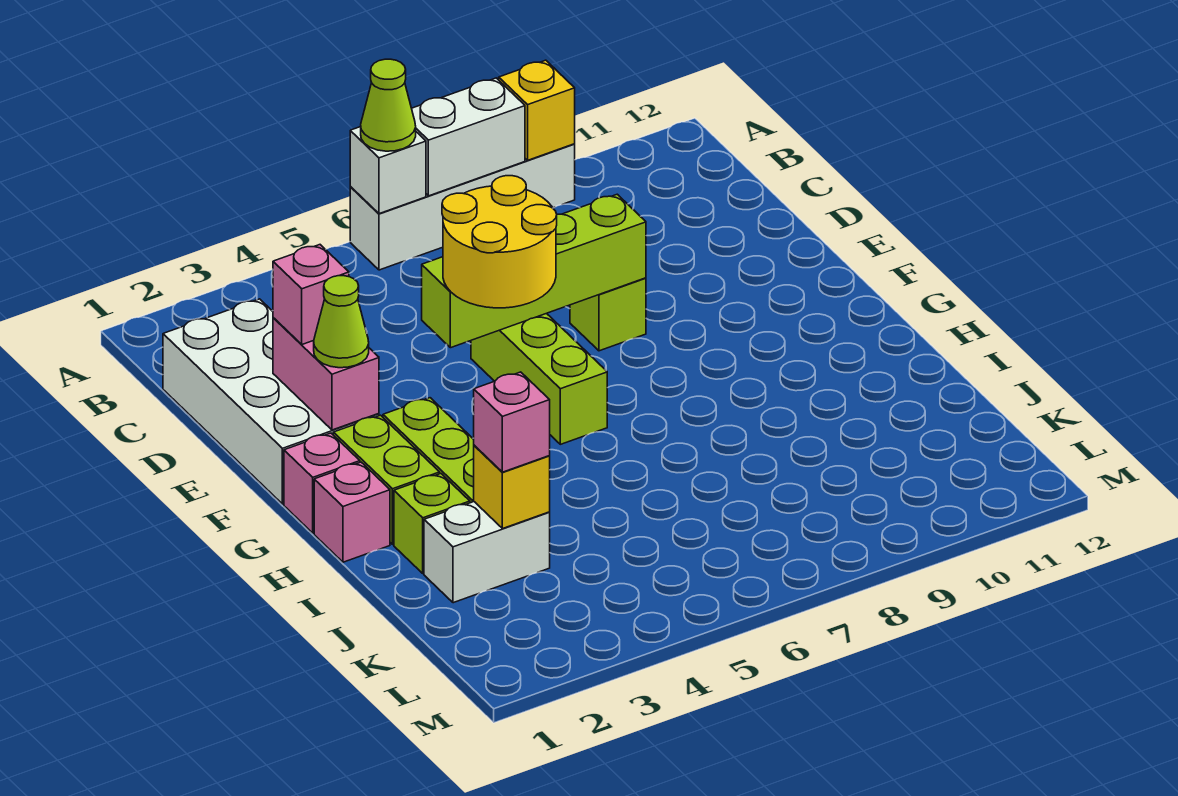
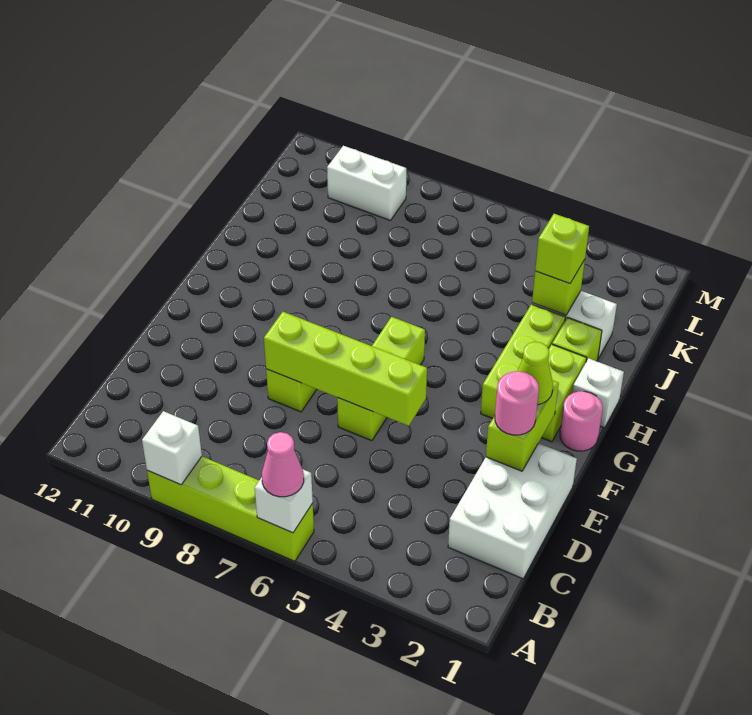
white 1x4 brick [350,144,575,270] -> lime 1x4 brick [147,456,314,561]
lime 1x1 cone [361,59,416,151] -> pink 1x1 cone [262,432,304,497]
white 1x2 brick [412,78,525,196] -> white 1x2 brick moved to [327,146,406,220]
yellow 1x1 brick [499,60,575,160] -> white 1x1 brick [142,411,202,485]
white 2x4 brick [163,299,379,504] -> white 2x3 brick [448,443,577,579]
pink 1x2 brick [273,318,379,430] -> lime 1x2 brick [486,381,559,471]
pink 1x1 brick [273,245,349,344] -> pink 1x1 round brick [495,371,539,435]
yellow 2x2 round brick [442,176,557,308] -> none
pink 1x1 brick [284,433,360,533] -> pink 1x1 round brick [560,391,603,451]
pink 1x1 brick [314,462,390,562] -> white 1x1 brick [573,358,624,428]
yellow 1x1 brick [474,445,550,529] -> lime 1x1 brick [532,260,585,315]
pink 1x1 brick [474,372,550,472] -> lime 1x1 brick [535,214,589,284]

